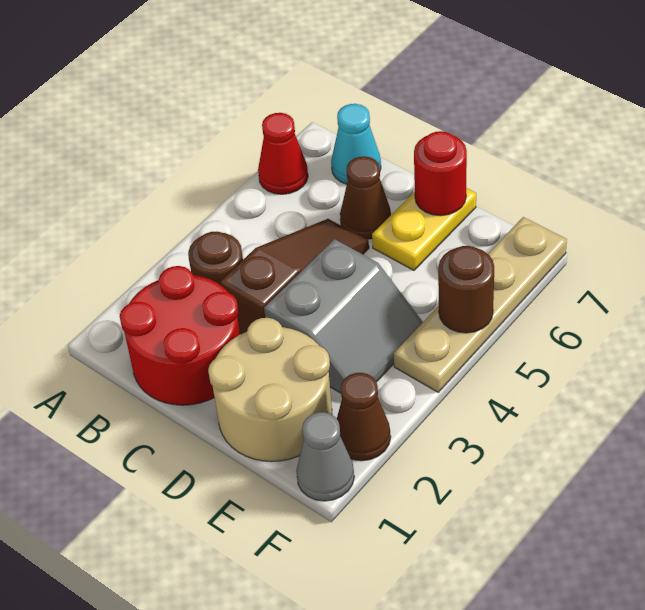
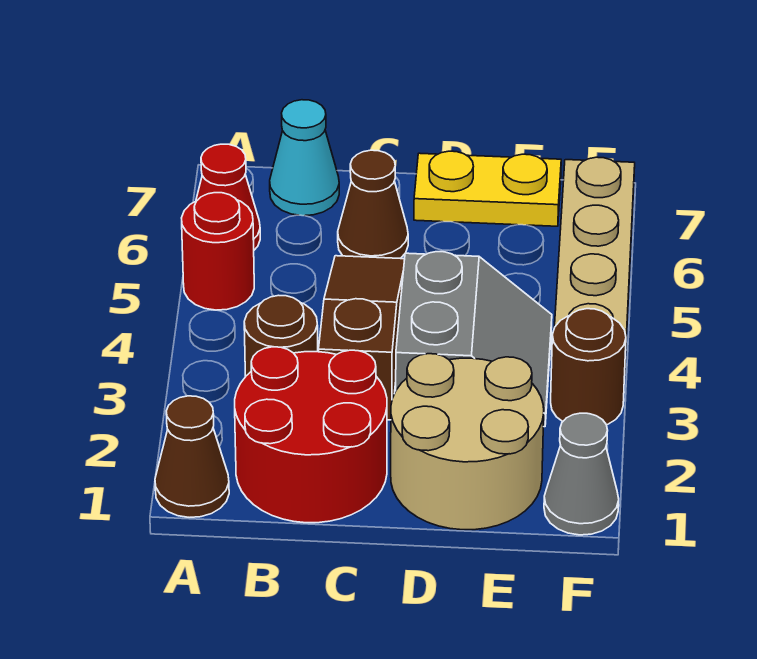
yellow 1x2 plate [372,188,476,270] -> yellow 1x2 plate turned to [414,151,561,226]
red 1x1 round brick [414,131,467,216] -> red 1x1 round brick moved to [182,193,254,310]
brown 1x1 cone [337,373,391,461] -> brown 1x1 cone moved to [155,396,229,517]
brown 1x1 round brick [438,246,494,333] -> brown 1x1 round brick moved to [551,309,626,425]

